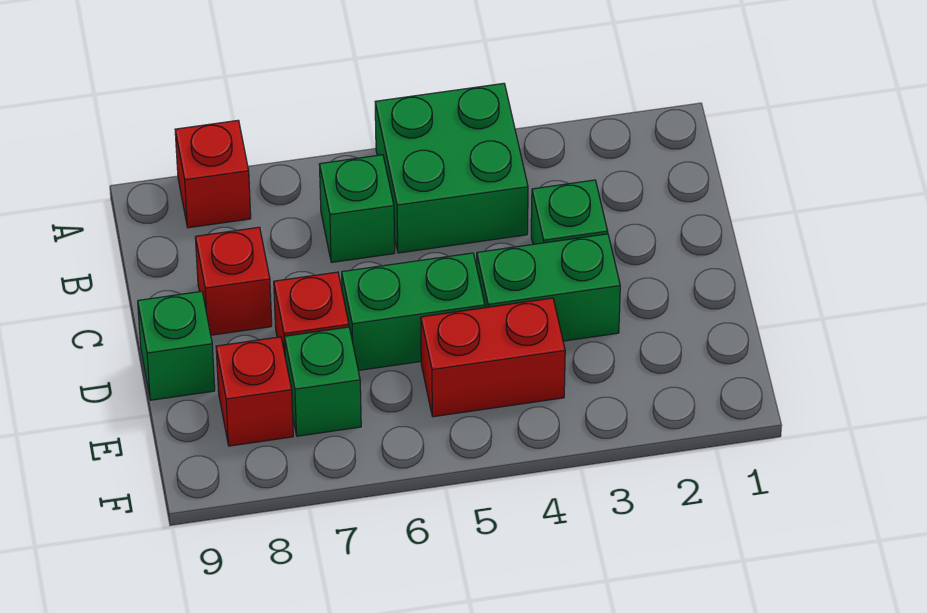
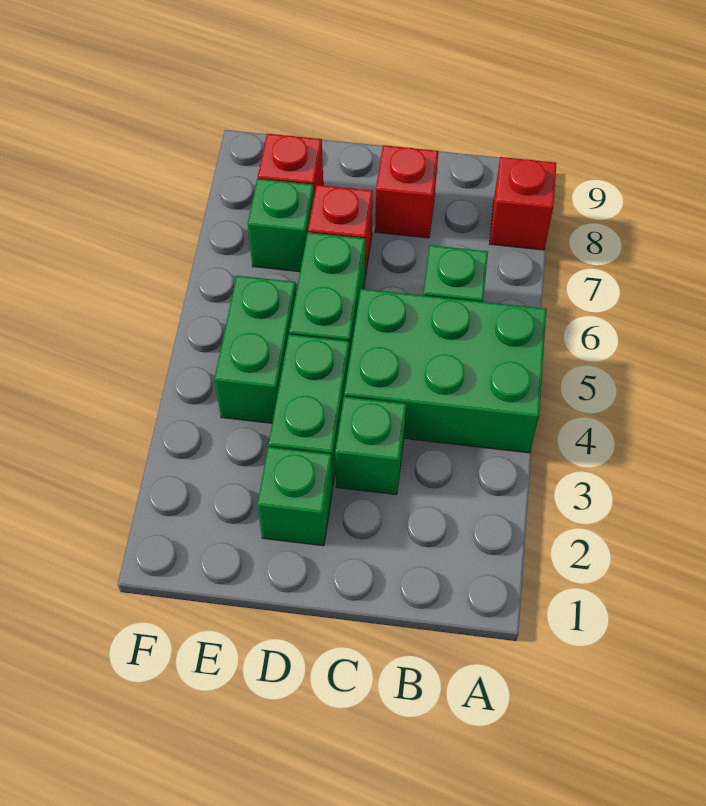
green 2x2 brick [375,83,528,253] -> green 2x3 brick [344,289,546,453]
green 1x1 brick [138,291,215,400] -> green 1x1 brick moved to [257,447,333,546]
red 1x2 brick [421,298,565,417] -> green 1x2 brick [214,276,296,423]

